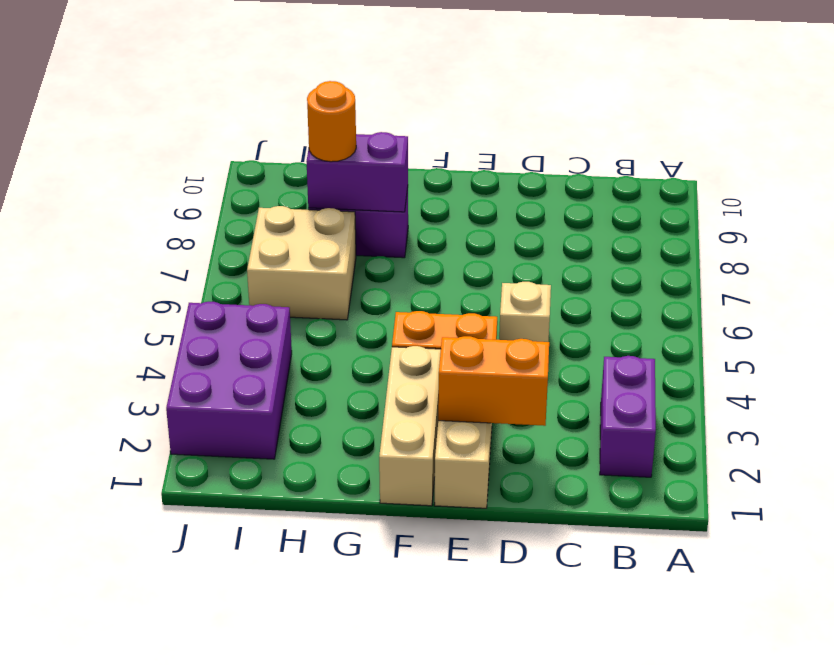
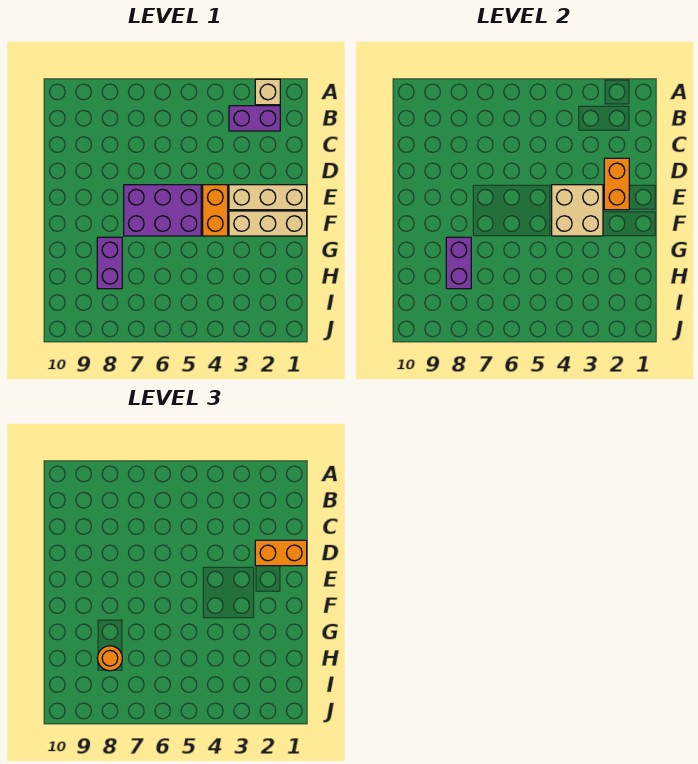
none -> orange 1x2 brick [255,540,307,566]
tan 1x1 brick [499,282,551,342] -> tan 1x1 brick moved to [255,79,280,105]
tan 2x2 brick [247,206,356,320] -> tan 2x2 brick moved to [552,185,603,236]
purple 2x3 brick [166,302,292,459] -> purple 2x3 brick moved to [124,185,201,236]

